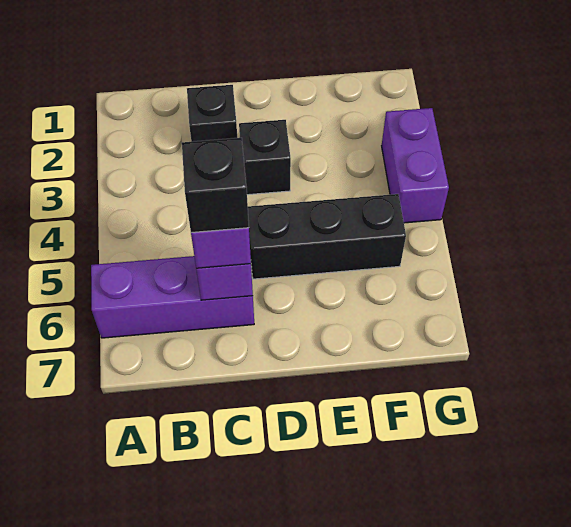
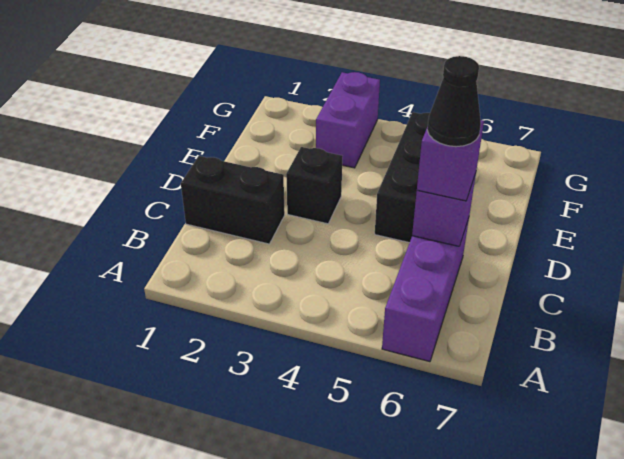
black 1x1 brick [187,85,237,142] -> black 1x2 brick [181,156,285,244]
black 1x1 brick [182,138,249,233] -> black 1x1 cone [427,56,481,147]
purple 1x2 brick [382,108,449,223] -> purple 1x2 brick turned to [316,72,380,168]

